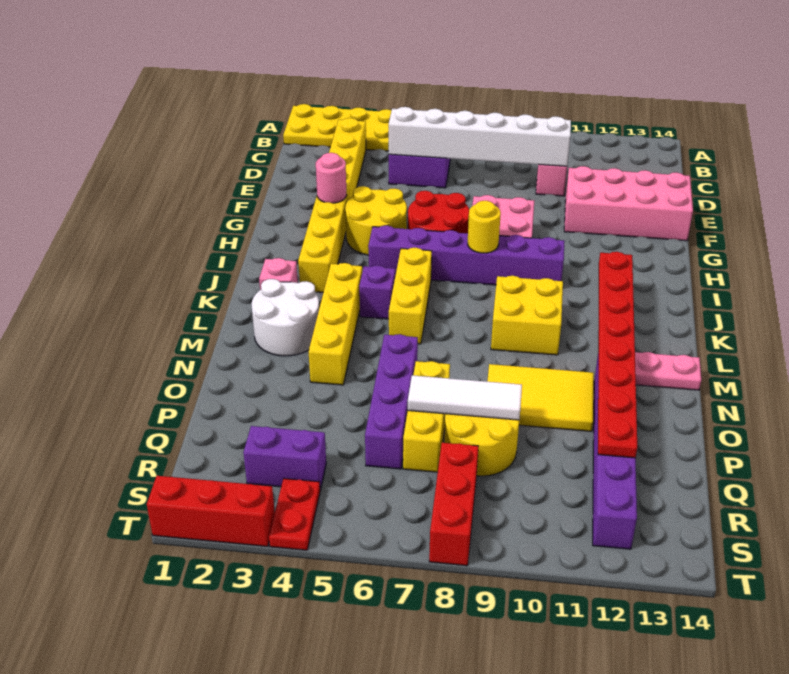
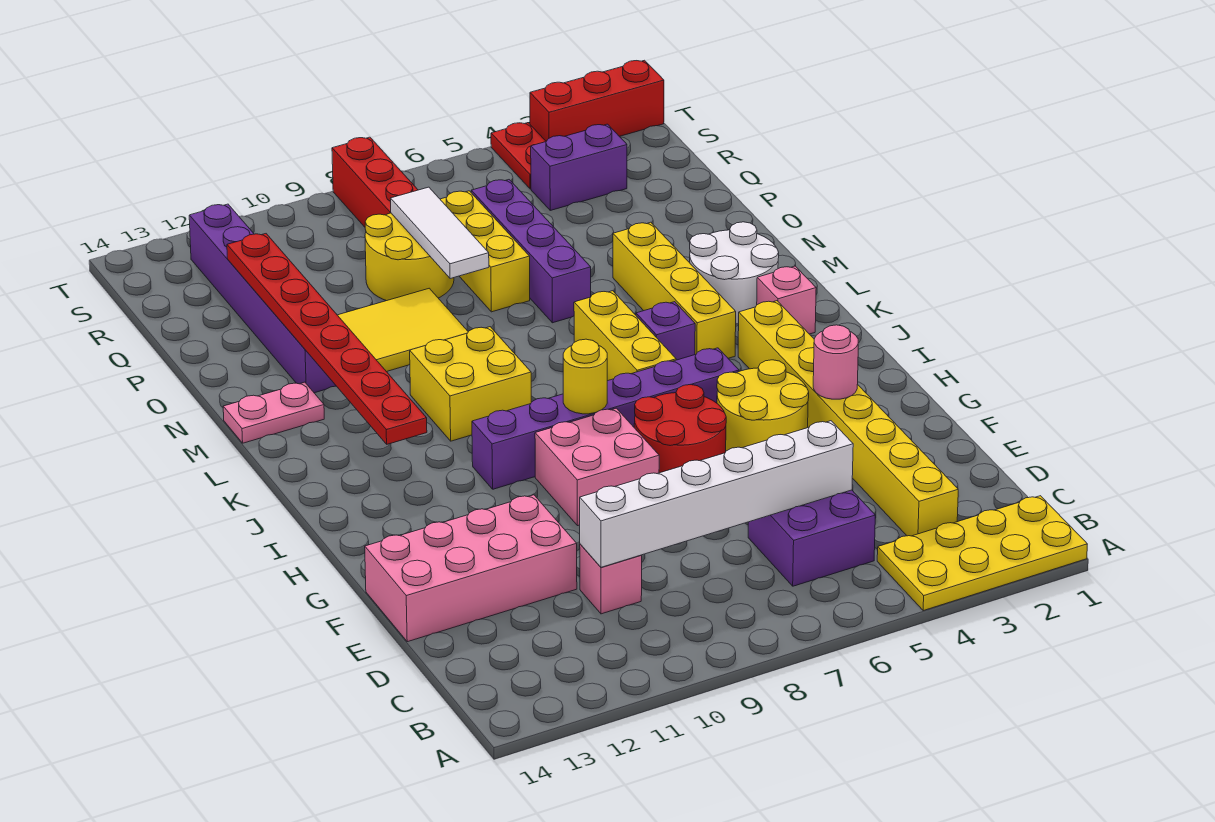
white 1x3 tile [408,375,522,420] -> white 1x3 tile turned to [390,187,489,279]

